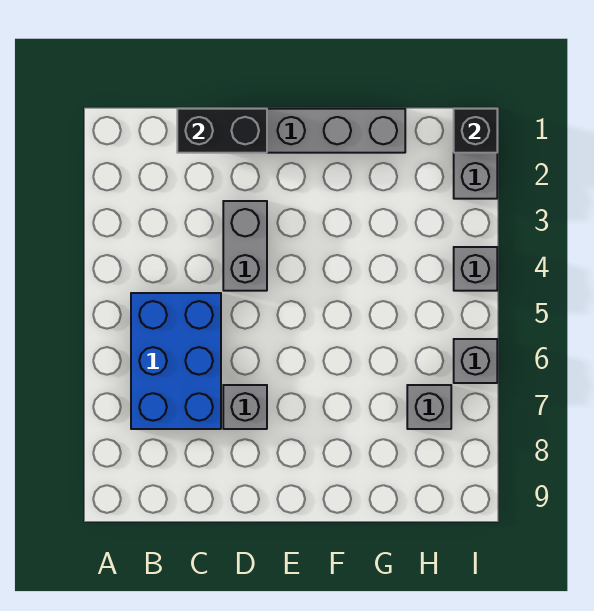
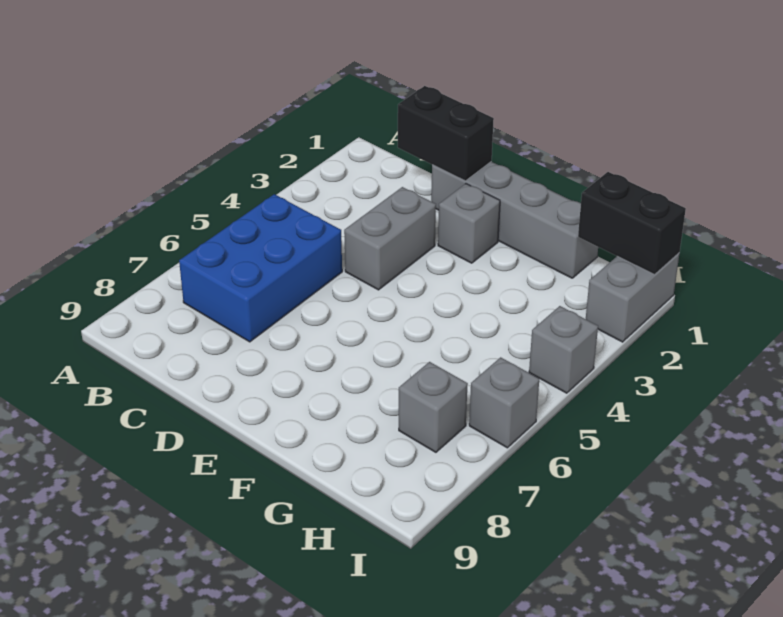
grey 1x1 brick [223,385,267,429] -> grey 1x1 brick moved to [438,184,500,263]
black 1x1 brick [454,109,497,153] -> black 1x2 brick [578,172,686,275]

